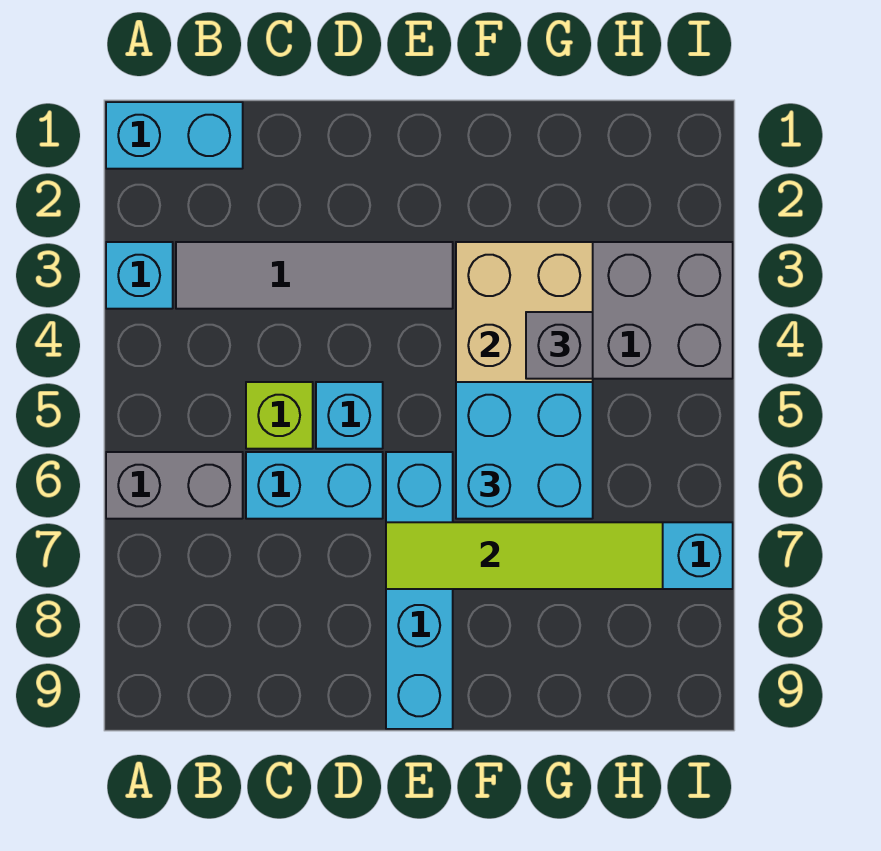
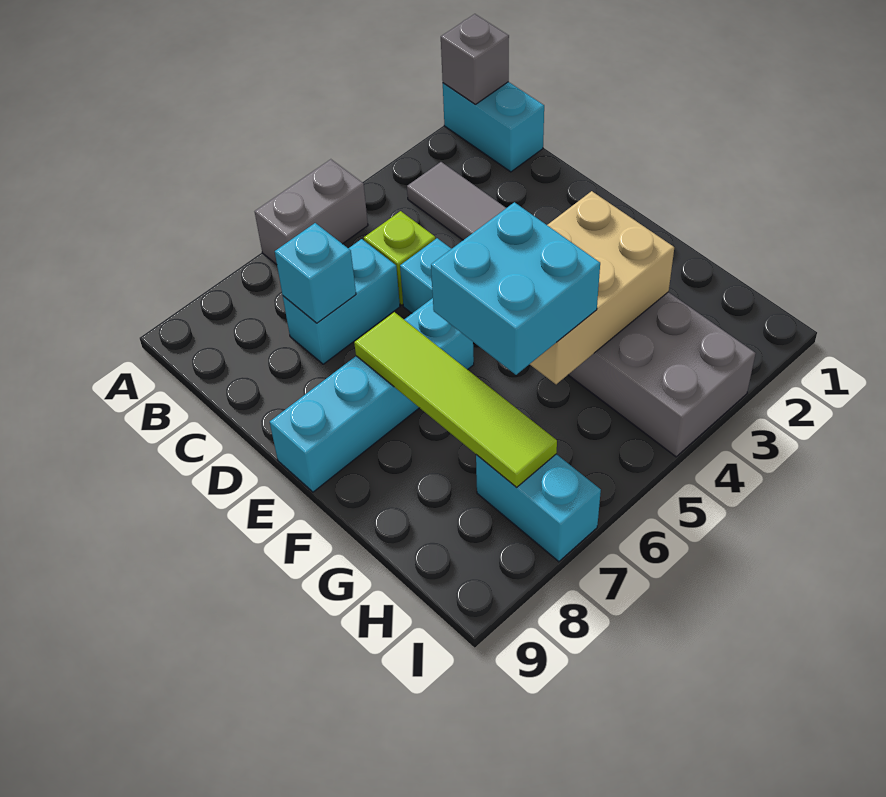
cyan 1x1 brick [106,242,173,309] -> cyan 1x1 brick moved to [275,223,356,323]
grey 1x2 brick [106,452,243,519] -> grey 1x2 brick turned to [255,159,368,265]
cyan 1x2 brick [246,452,383,519] -> cyan 1x2 brick turned to [283,239,400,364]
grey 1x1 brick [526,312,593,379] -> grey 1x1 brick moved to [441,14,509,104]

